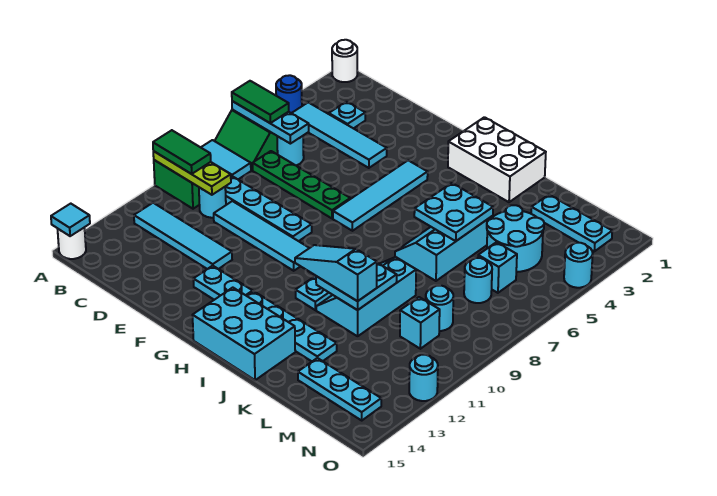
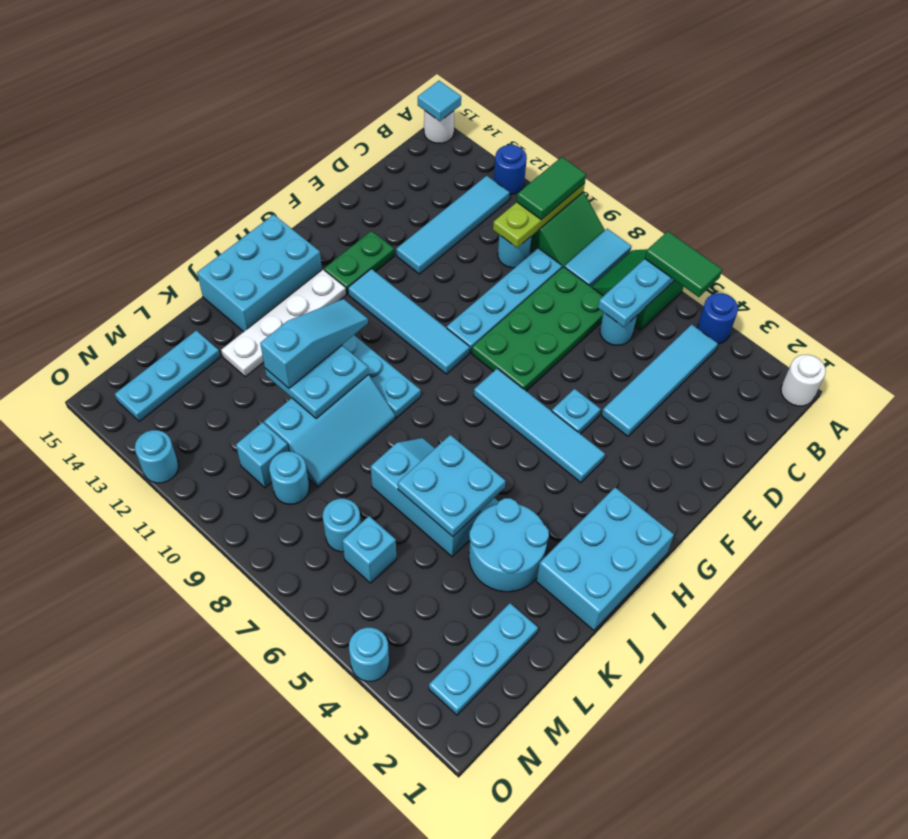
green 1x2 tile [232,81,289,123] -> green 1x2 tile turned to [645,231,722,297]
none -> blue 1x1 round brick [494,145,527,195]
cyan 1x1 plate [329,102,365,129] -> cyan 1x1 plate moved to [552,389,601,434]
green 1x4 plate [253,151,350,218] -> green 2x4 plate [472,267,603,391]
cyan 1x4 tile [214,201,309,271] -> cyan 1x4 tile turned to [348,269,470,374]
cyan 1x2 plate [193,266,253,300] -> green 1x2 plate [324,231,394,294]
white 2x3 brick [448,117,546,202] -> cyan 2x3 brick [536,488,674,630]
cyan 1x4 plate [247,291,337,361] -> white 1x4 plate [221,269,346,377]
cyan 2x3 slope [316,257,416,336] -> cyan 2x3 slope turned to [264,375,395,487]
cyan 2x2 round brick [487,205,544,272] -> cyan 2x2 round brick moved to [469,498,549,592]

